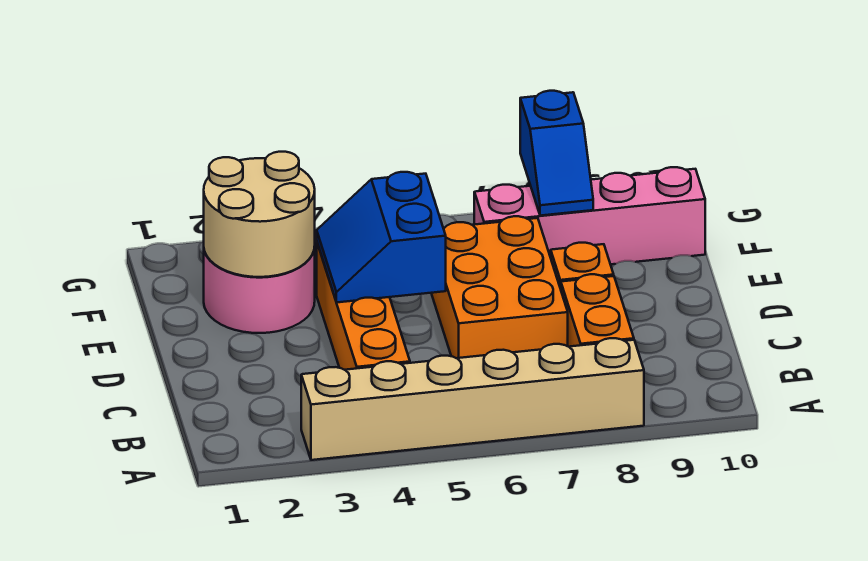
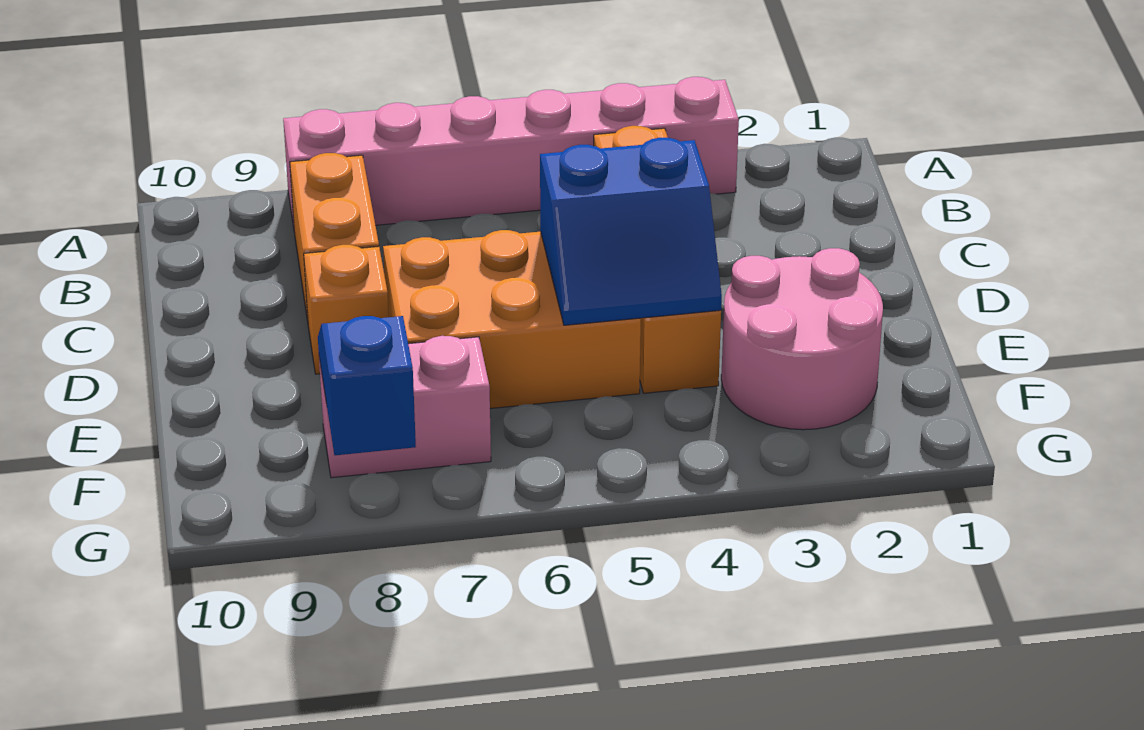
tan 1x6 brick [301,338,644,460] -> pink 1x6 brick [283,77,739,227]
orange 2x3 brick [431,216,568,358] -> orange 2x3 brick turned to [383,230,641,409]
blue 2x2 slope [317,172,446,303] -> blue 2x2 slope turned to [540,138,722,325]
tan 2x2 round brick [204,152,315,277] -> none
pink 1x4 brick [474,167,705,264] -> pink 1x2 brick [319,336,491,478]

